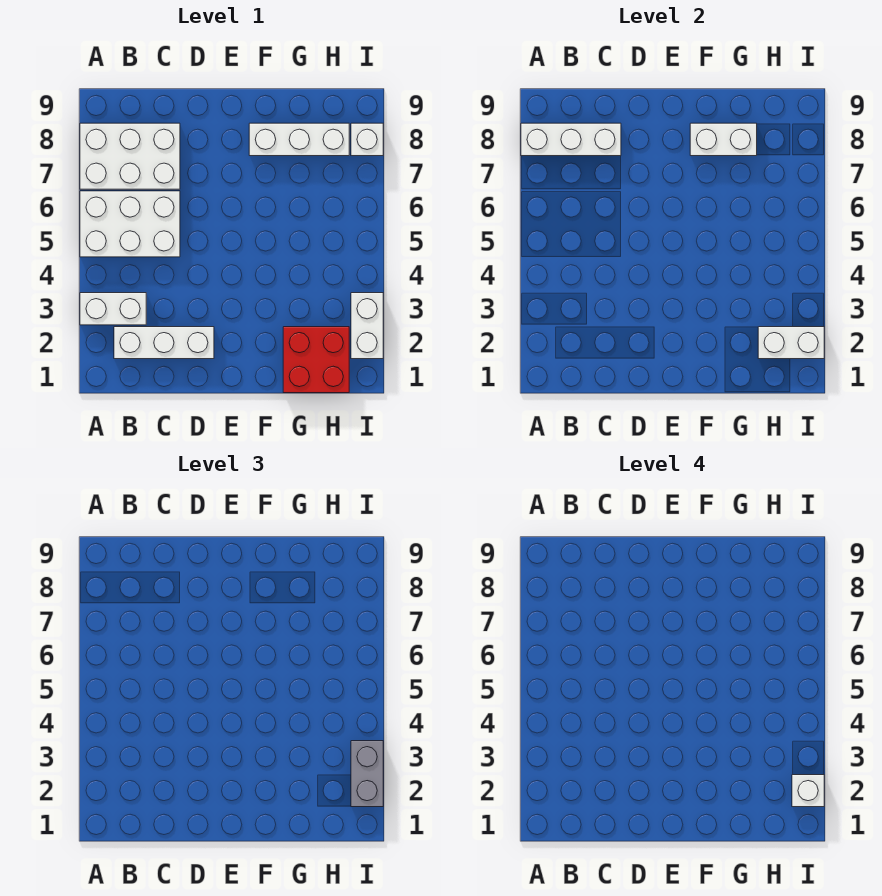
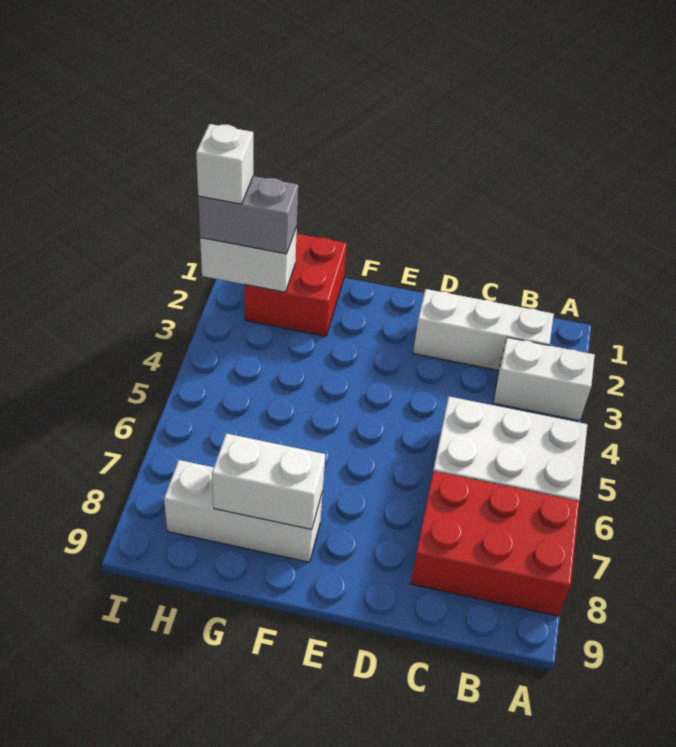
white 2x3 brick [80,123,180,189] -> red 2x3 brick [411,471,579,616]
white 1x3 brick [521,123,621,156] -> none
white 1x2 brick [351,293,383,359] -> none
grey 1x2 brick [351,741,383,807] -> grey 1x2 brick turned to [198,176,298,254]
white 1x1 brick [351,123,383,156] -> none

